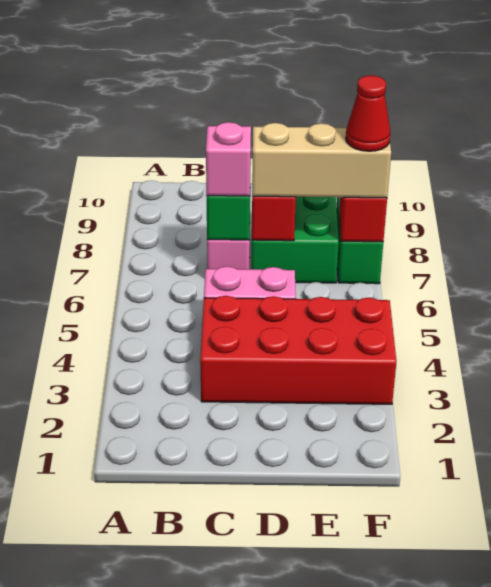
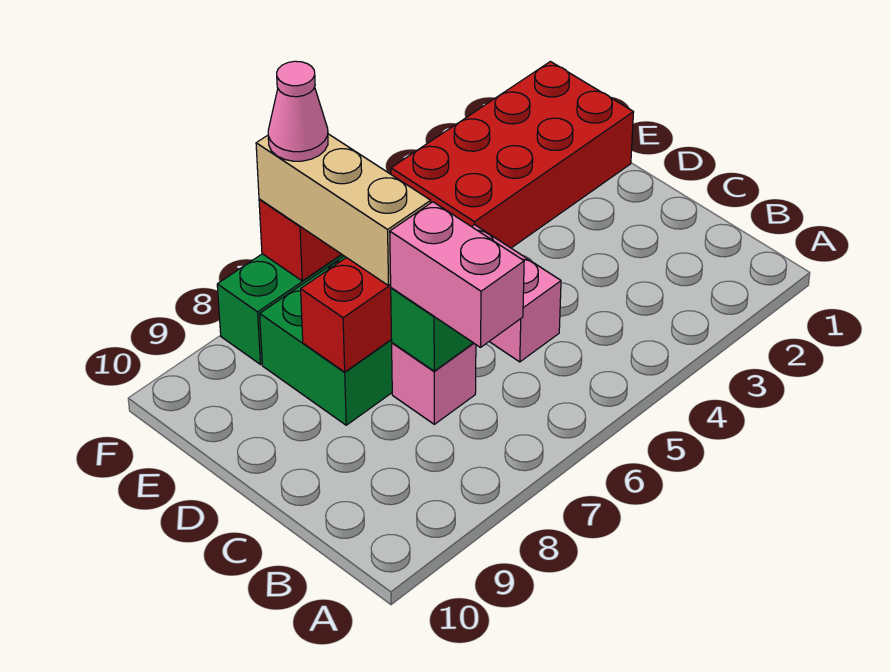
red 2x4 brick [200,296,396,404] -> red 2x4 brick turned to [391,62,634,248]
pink 1x1 brick [206,122,251,196] -> pink 1x2 brick [390,202,524,347]
red 1x1 cone [346,75,390,151] -> pink 1x1 cone [268,61,328,161]

